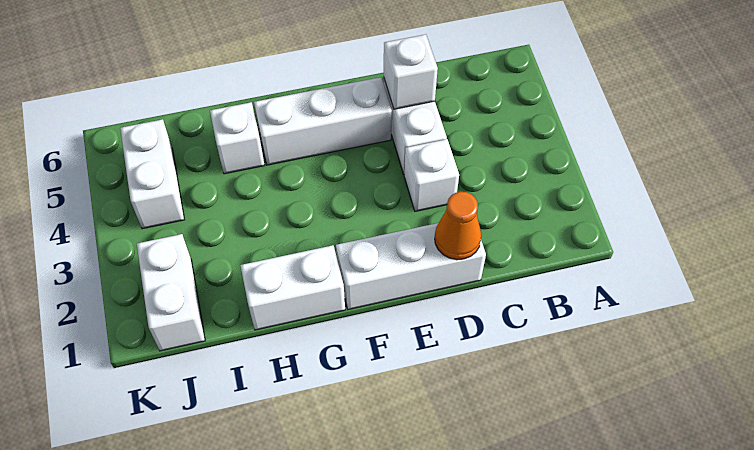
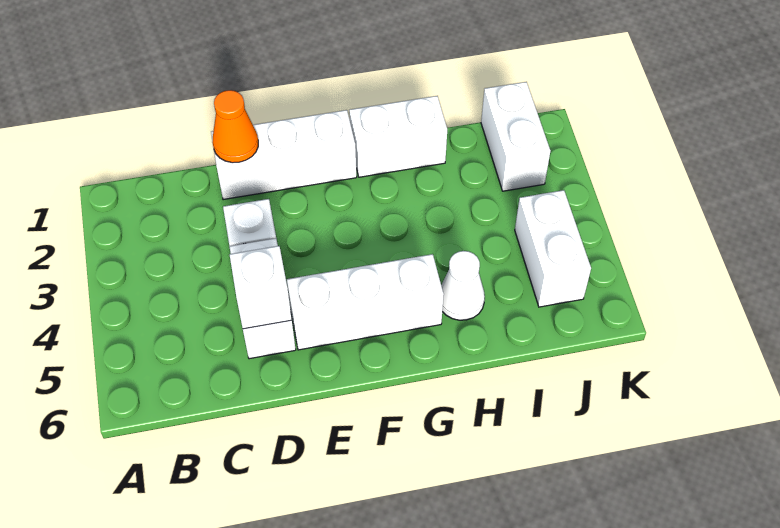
white 1x1 brick [210,102,264,174] -> white 1x1 cone [441,251,485,320]

